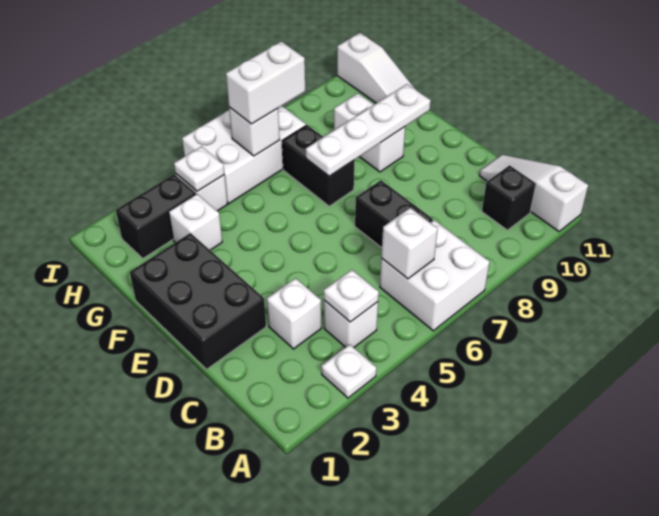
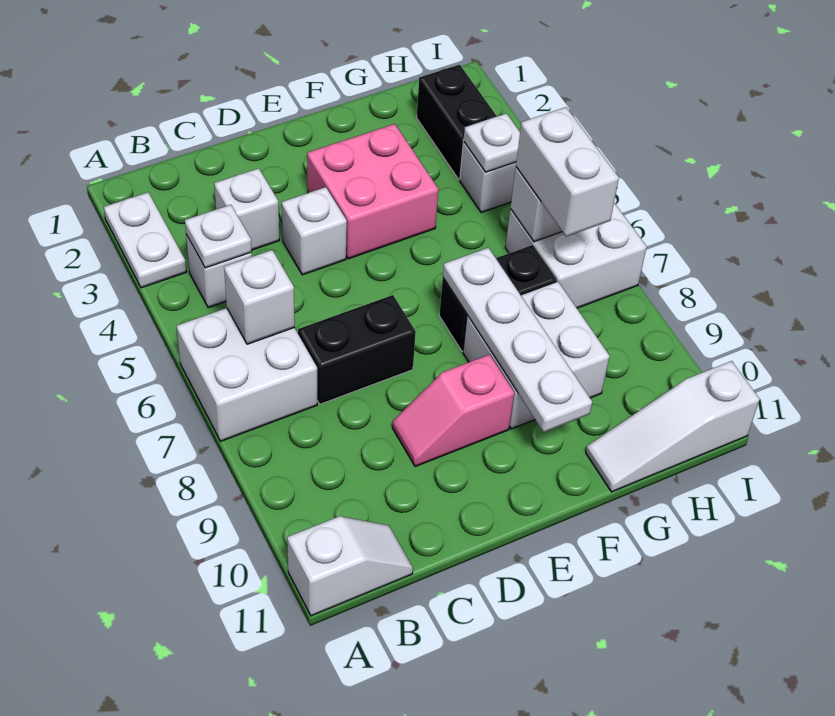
white 1x1 plate [322,344,376,398] -> white 1x2 plate [104,192,186,288]
white 1x3 slope [479,155,588,232] -> white 1x2 slope [287,516,413,616]
black 1x1 brick [482,165,536,230] -> none
black 2x3 brick [130,233,266,369] -> none
none -> pink 1x2 slope [392,354,514,467]
none -> pink 2x2 brick [307,124,439,259]
white 1x2 brick [334,93,405,172] -> white 2x2 brick [463,281,610,429]
white 1x1 brick [169,194,222,250] -> white 1x1 brick moved to [282,187,347,275]
white 2x3 brick [182,106,306,203] -> white 2x2 brick [505,203,647,308]

